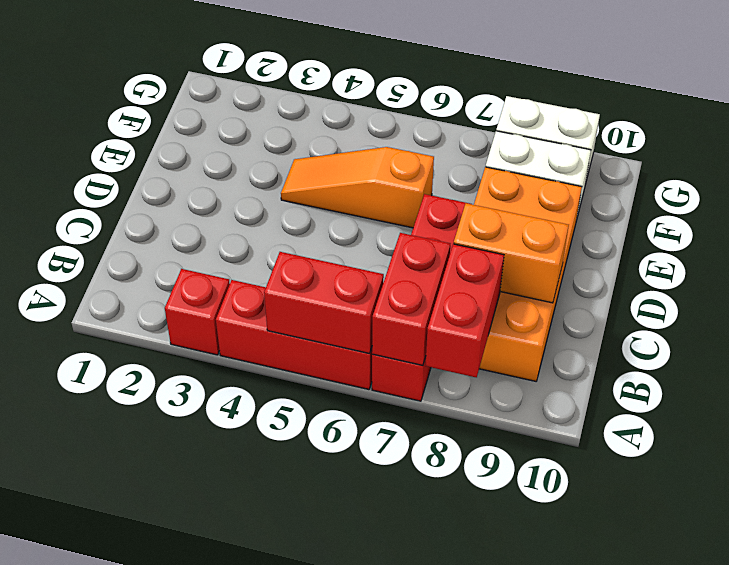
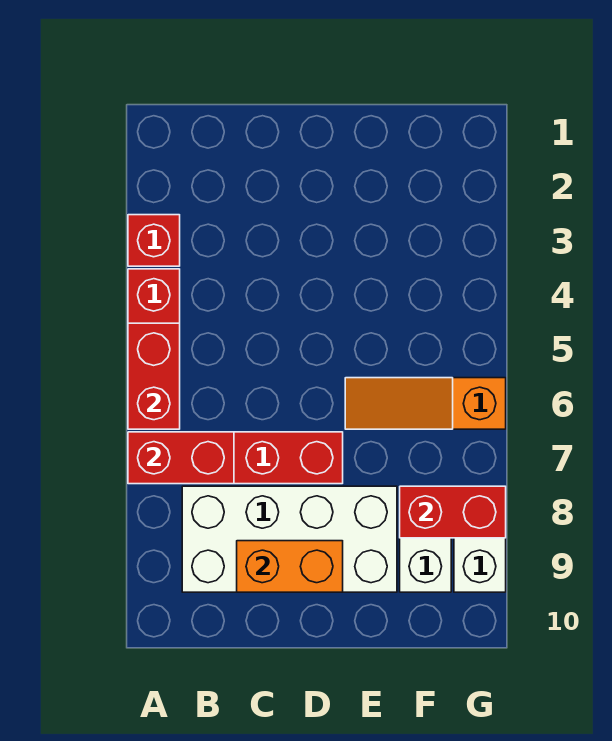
red 1x2 brick [425,244,504,377] -> red 1x2 brick moved to [400,486,506,538]
orange 2x4 brick [474,167,582,381] -> white 2x4 brick [182,486,397,592]
orange 1x2 brick [454,203,569,303] -> orange 1x2 brick turned to [237,541,343,592]
orange 1x3 slope [281,147,434,228] -> orange 1x3 slope turned to [345,378,506,429]

